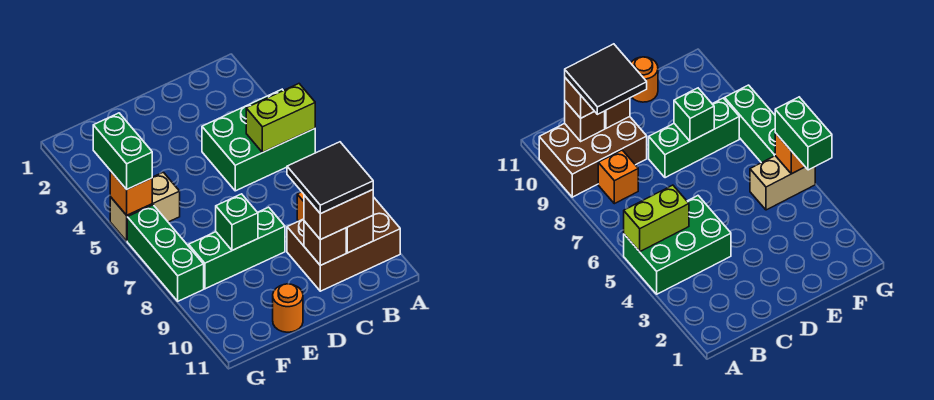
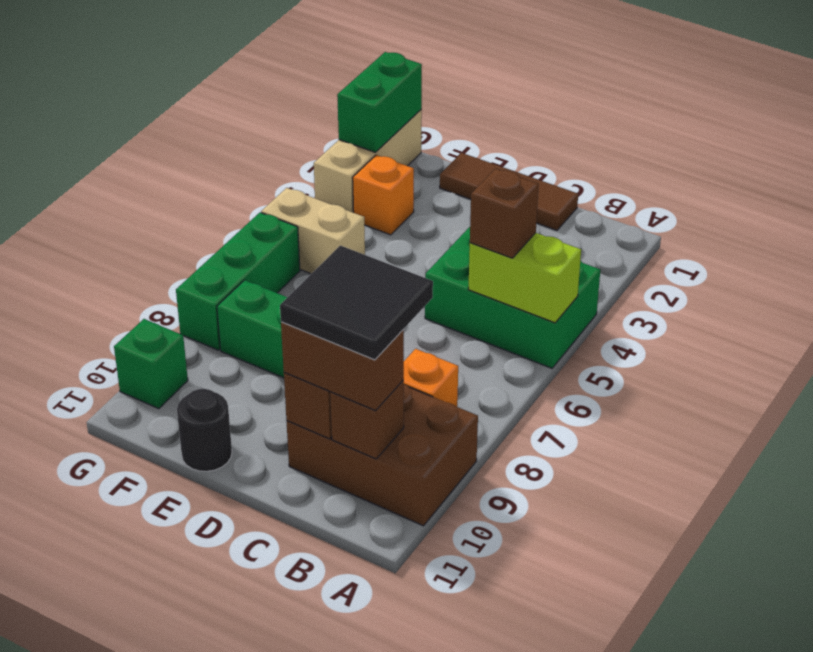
none -> brown 1x1 brick [470,169,539,258]
none -> brown 1x3 tile [440,153,578,230]
green 1x1 brick [216,194,258,250] -> green 1x1 brick moved to [114,319,188,409]
orange 1x1 round brick [273,284,303,332] -> black 1x1 round brick [177,389,232,471]
none -> tan 1x3 brick [314,110,422,213]
green 1x2 brick [93,113,152,189] -> green 1x2 brick moved to [337,52,422,152]
orange 1x1 brick [110,171,152,215] -> orange 1x1 brick moved to [353,155,414,235]

